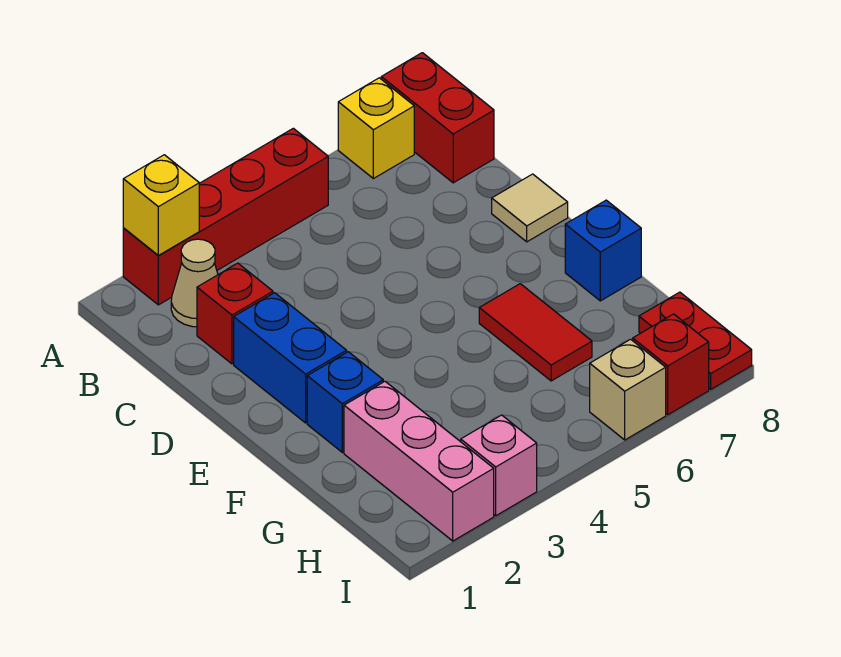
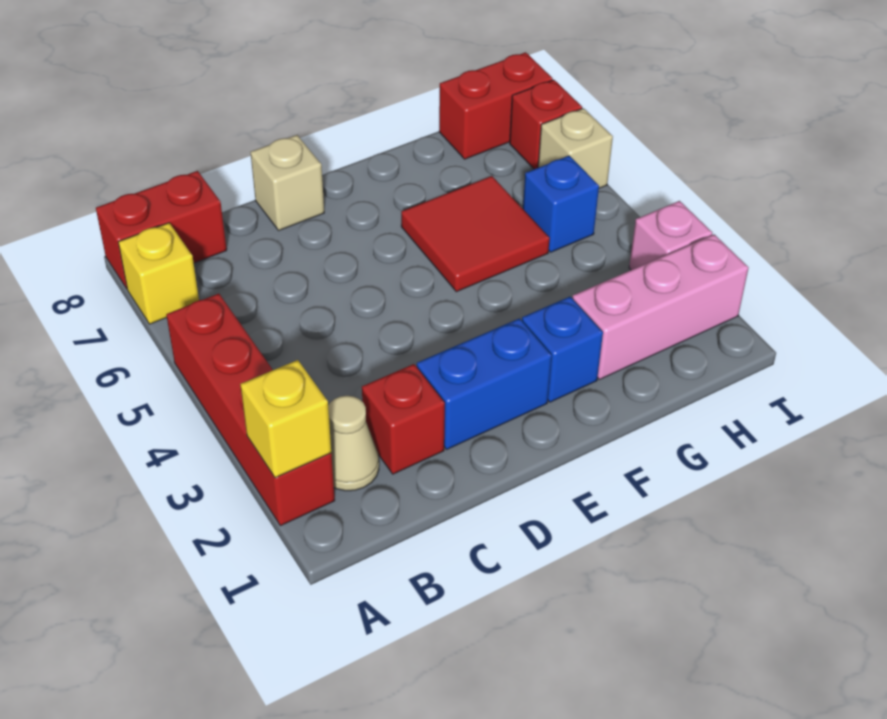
tan 1x1 tile [492,174,568,242] -> tan 1x1 brick [250,135,324,230]
red 1x2 tile [479,284,592,381] -> red 2x2 tile [401,176,550,292]
blue 1x1 brick [565,200,641,301] -> blue 1x1 brick moved to [523,156,599,252]
red 1x2 plate [639,292,752,389] -> red 1x2 brick [439,52,553,159]

